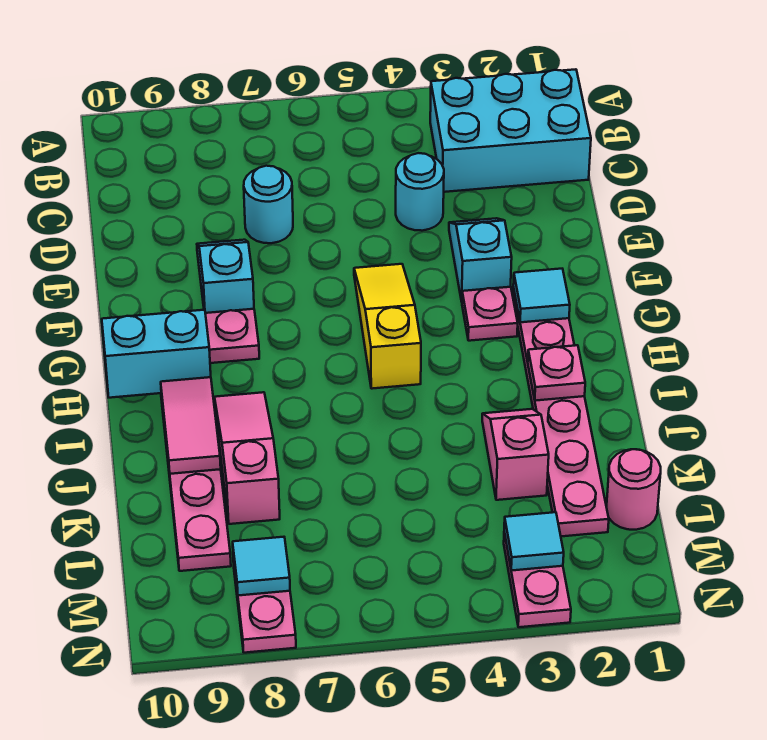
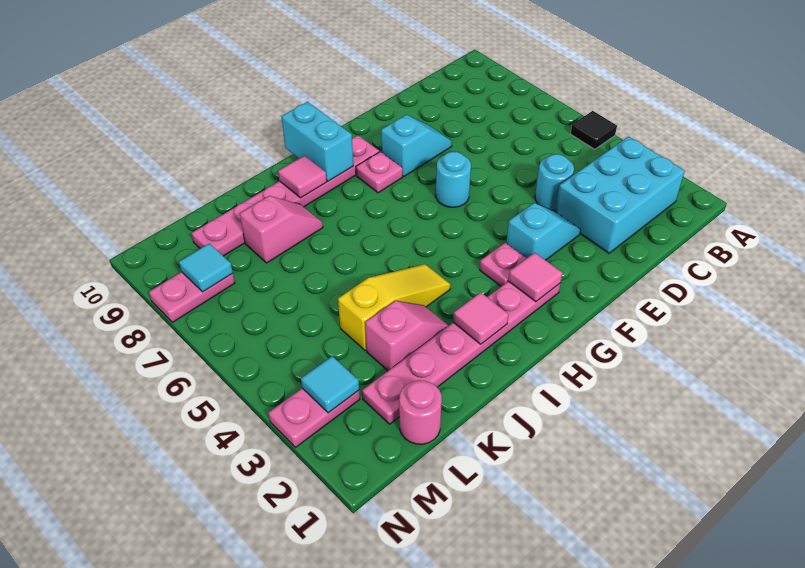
none -> black 1x1 tile [571,111,617,149]
cyan 2x3 brick [430,69,591,192] -> cyan 2x3 brick turned to [555,137,685,253]
cyan 1x1 round brick [244,166,293,243] -> cyan 1x1 round brick moved to [436,152,471,207]
yellow 1x3 slope [354,264,421,389] -> yellow 1x3 slope moved to [338,264,450,350]
cyan 1x1 tile [513,269,570,322] -> pink 1x1 tile [508,253,562,302]
pink 1x1 plate [528,345,585,401] -> pink 1x1 tile [453,293,509,344]
pink 1x3 slope [215,392,280,524] -> pink 1x2 slope [240,196,323,263]
pink 1x2 tile [161,377,221,474] -> pink 1x1 tile [278,156,327,198]

